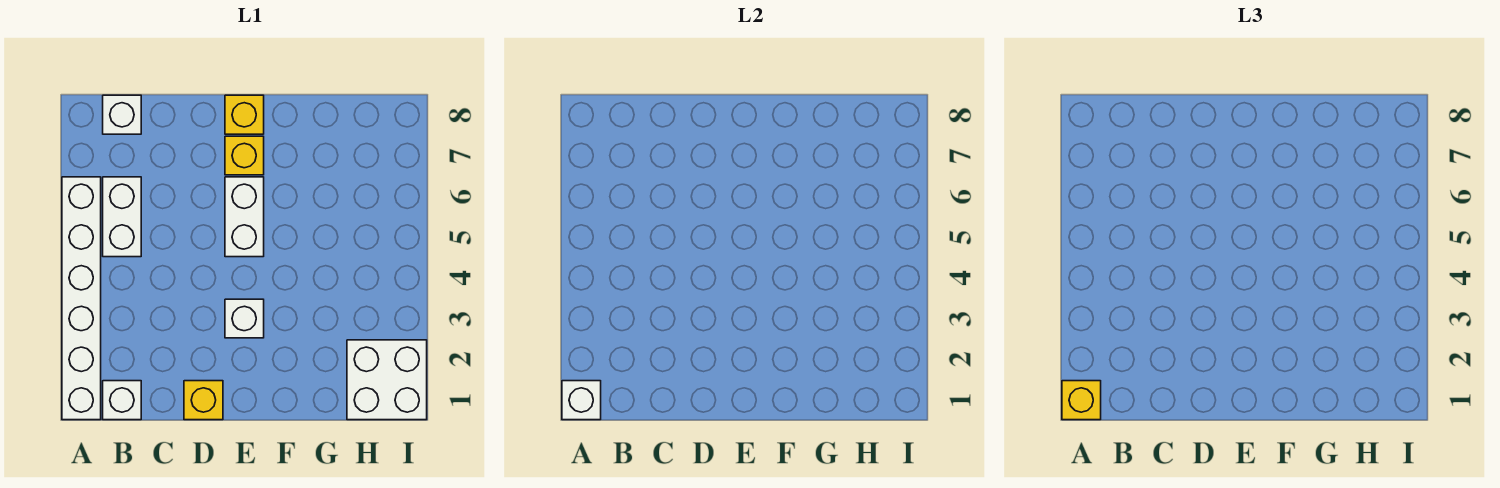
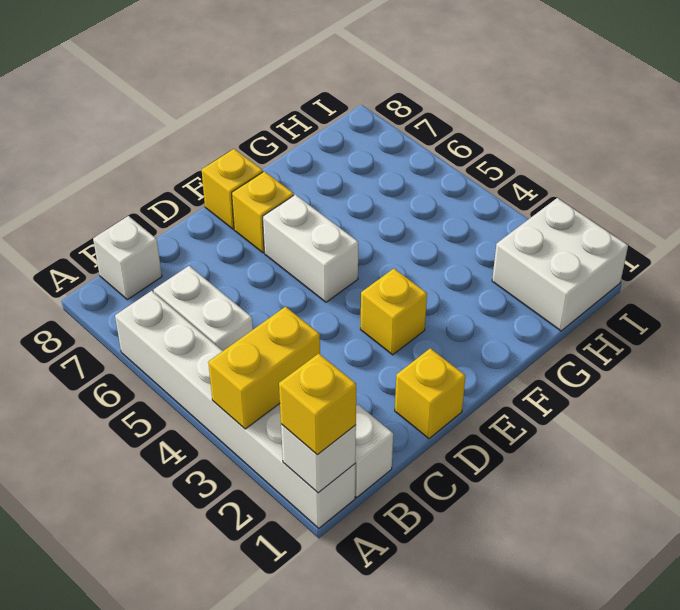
none -> yellow 1x2 brick [208,307,320,429]
white 1x1 brick [225,299,264,338] -> yellow 1x1 brick [360,269,427,355]

